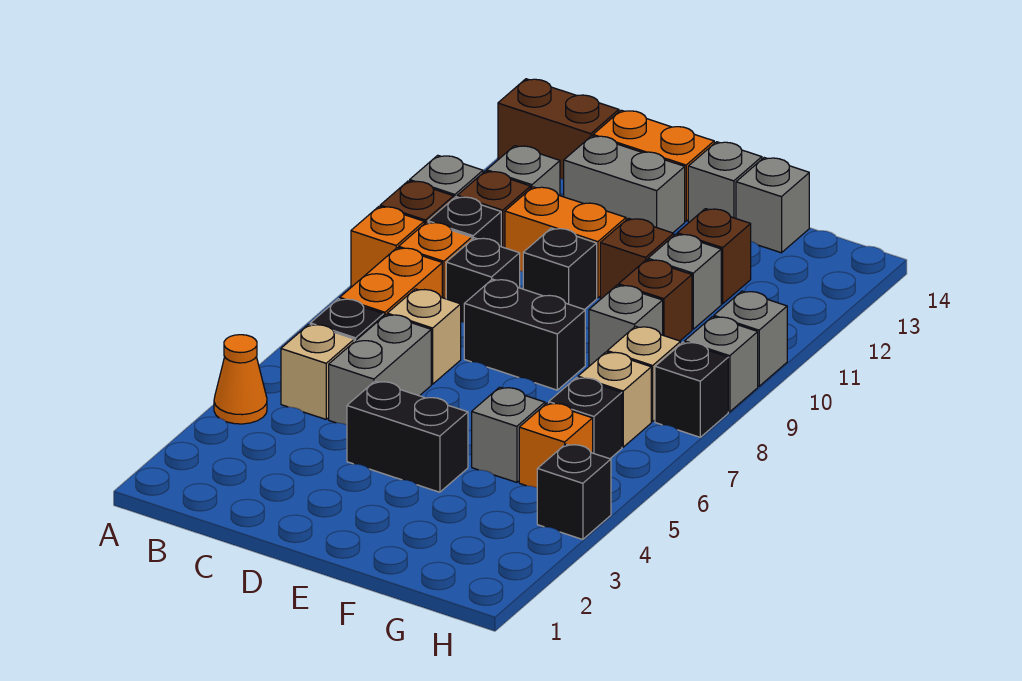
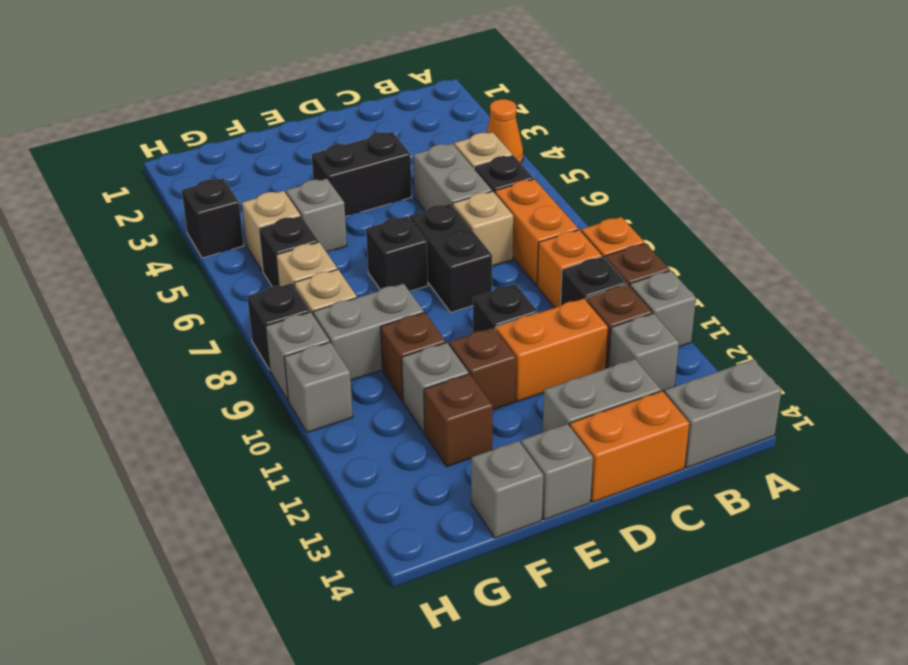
brown 1x2 brick [498,79,619,179] -> grey 1x2 brick [664,359,782,468]
black 1x1 brick [446,238,520,323] -> black 1x1 brick moved to [366,216,428,291]
black 1x2 brick [464,279,585,390] -> black 1x2 brick turned to [410,204,492,312]
grey 1x1 brick [589,285,663,366] -> grey 1x2 brick [313,284,424,380]
orange 1x1 brick [519,403,593,488] -> tan 1x1 brick [242,191,300,271]

